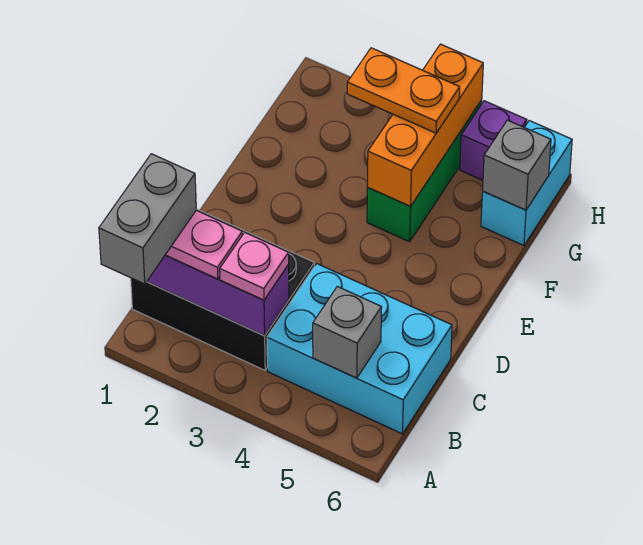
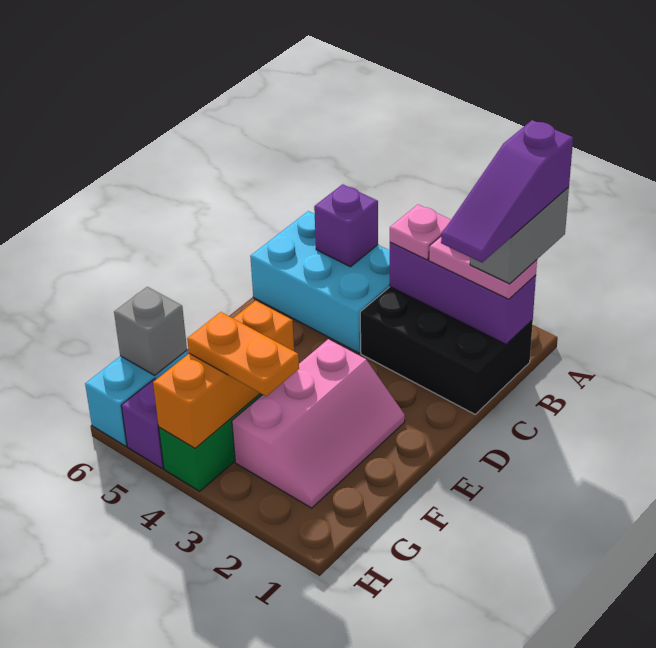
none -> purple 1x3 slope [441,120,573,262]
grey 1x1 brick [313,286,382,378] -> purple 1x1 brick [314,184,378,267]
none -> pink 2x3 slope [232,339,405,508]

